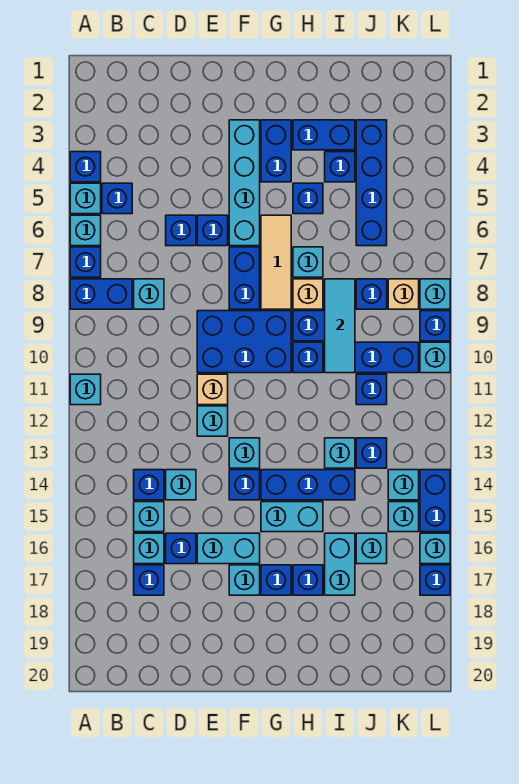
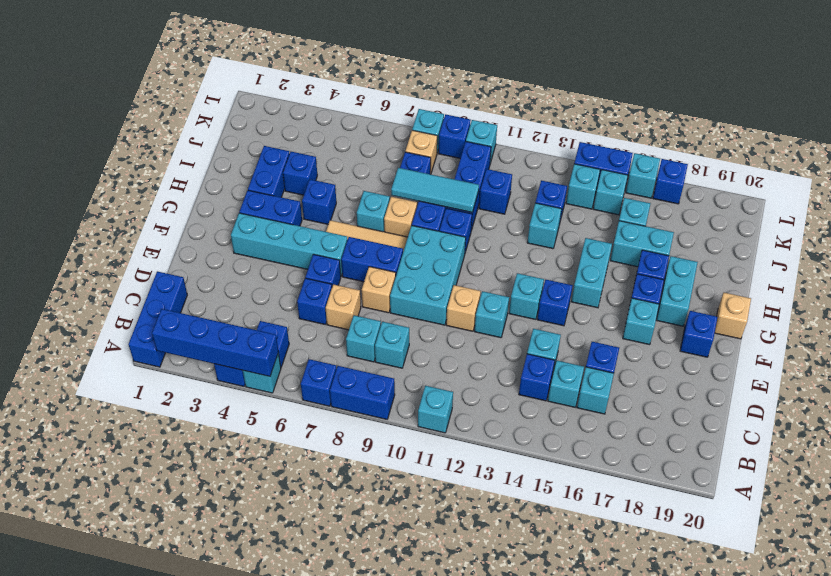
cyan 1x1 brick [70,215,101,246] -> cyan 1x1 brick moved to [375,322,409,368]
blue 1x2 brick [70,279,132,309] -> blue 1x2 brick turned to [330,366,395,419]
blue 1x1 brick [134,565,164,595] -> blue 1x1 brick moved to [680,311,717,357]
none -> tan 1x1 brick [326,284,361,330]
none -> tan 1x1 brick [362,267,396,313]
blue 2x3 brick [197,311,291,373] -> cyan 2x3 brick [390,225,466,325]
cyan 1x2 brick [197,533,260,564] -> cyan 1x2 brick moved to [657,256,698,326]
blue 1x3 brick [261,470,355,500] -> blue 1x3 brick moved to [129,271,187,367]
none -> tan 1x1 brick [715,293,751,339]
blue 1x4 brick [356,120,387,246] -> blue 1x4 brick moved to [152,309,278,376]

